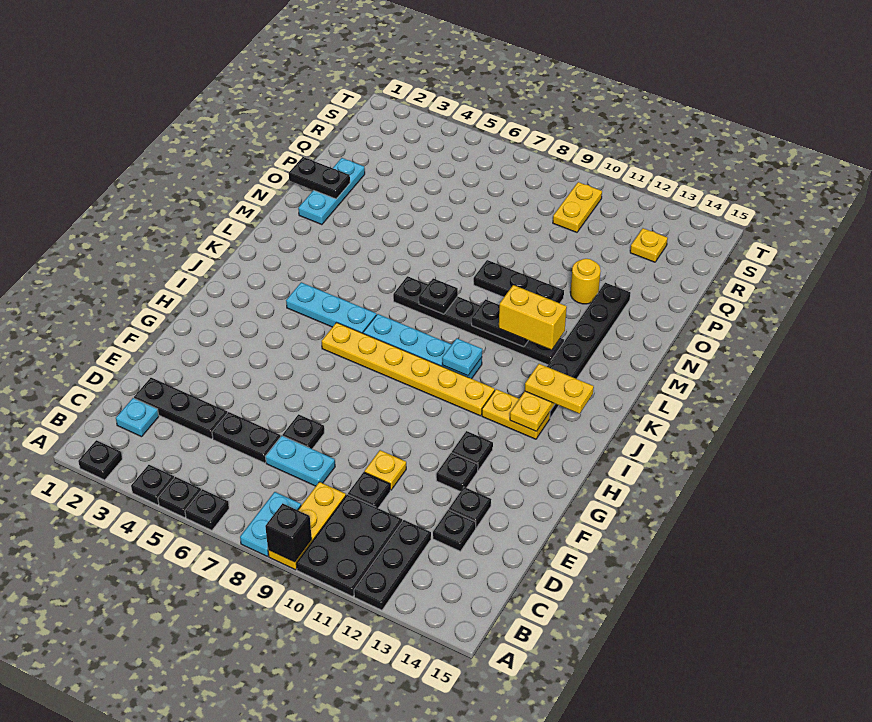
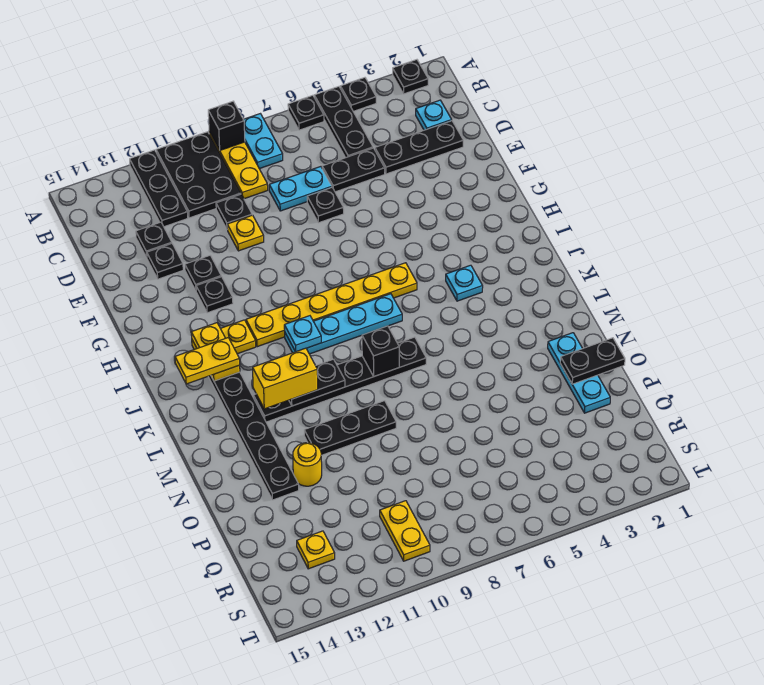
black 1x1 plate [158,477,201,518] -> black 1x3 plate [314,87,373,158]
cyan 1x3 plate [286,282,376,333] -> cyan 1x1 plate [446,265,483,301]
black 1x1 plate [419,278,458,314] -> black 1x1 brick [362,326,399,376]

